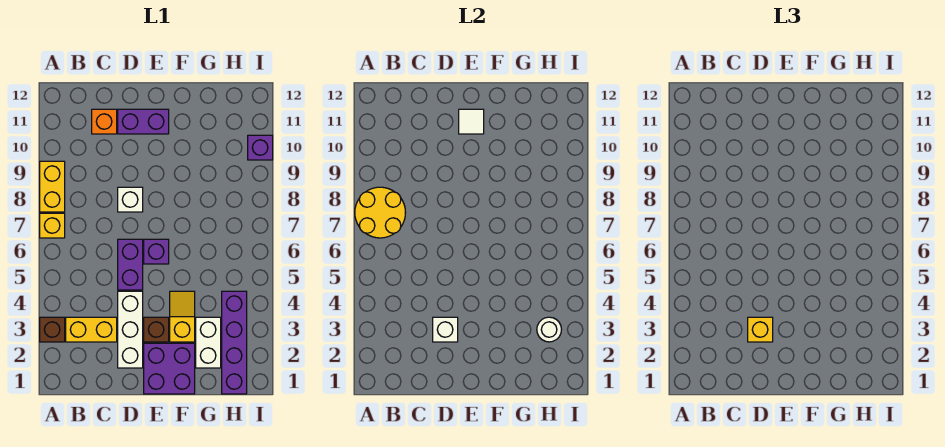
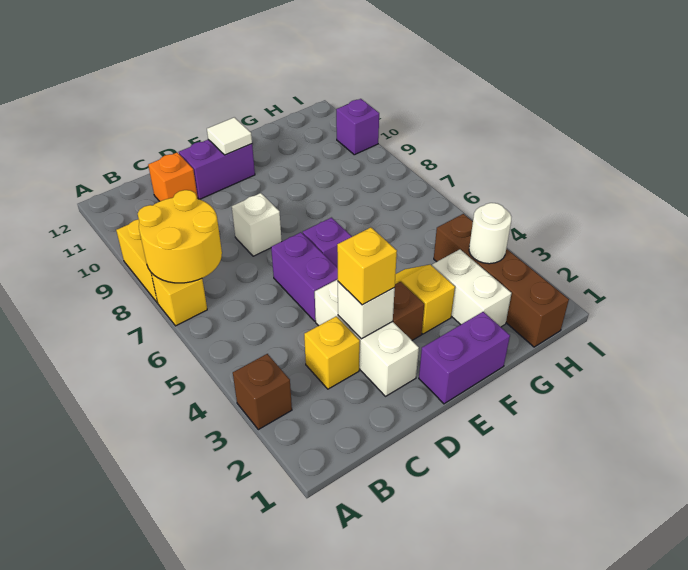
yellow 1x2 brick [66,317,117,342] -> yellow 1x1 brick [304,316,360,389]
purple 2x2 brick [144,343,195,394] -> purple 1x2 brick [419,312,510,404]
purple 1x4 brick [222,291,247,394] -> brown 1x4 brick [434,214,569,347]

